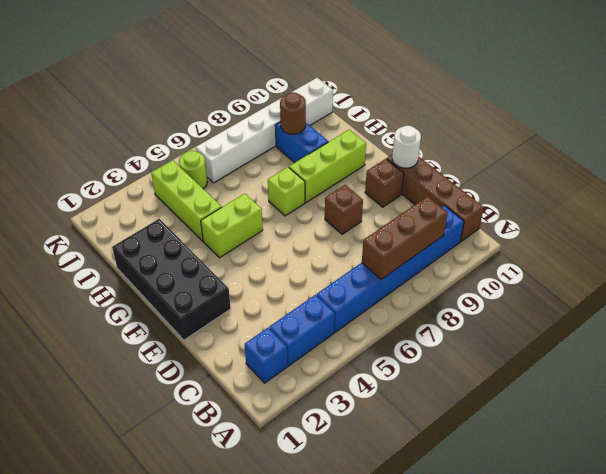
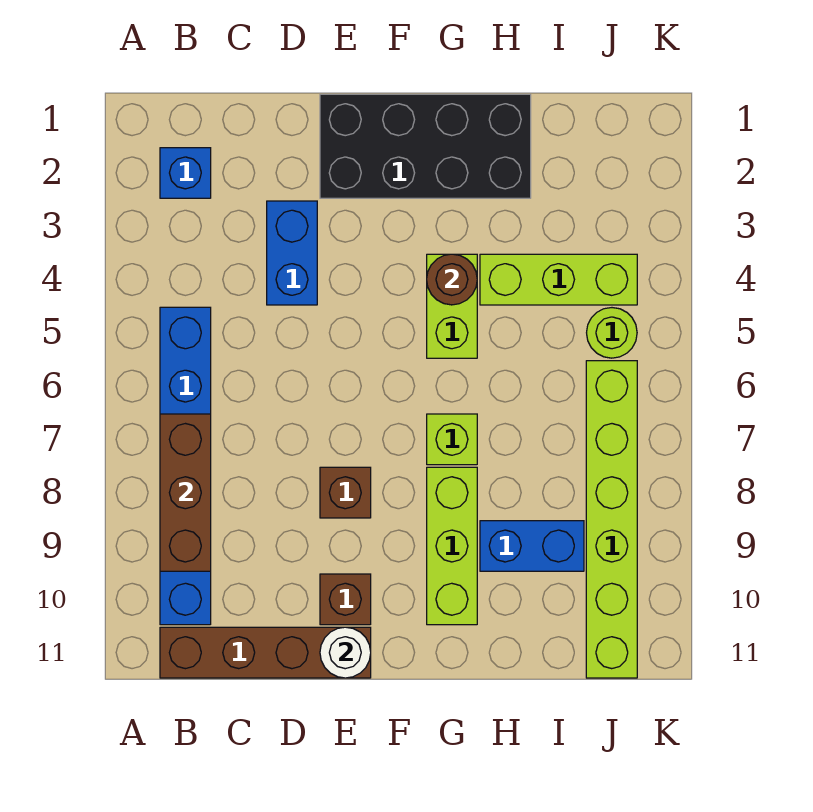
blue 1x2 brick [269,295,335,366] -> blue 1x2 brick moved to [267,201,317,305]
brown 1x1 round brick [280,92,306,134] -> brown 1x1 round brick moved to [427,254,477,305]
white 1x6 brick [196,78,333,183] -> lime 1x6 brick [586,361,637,678]

